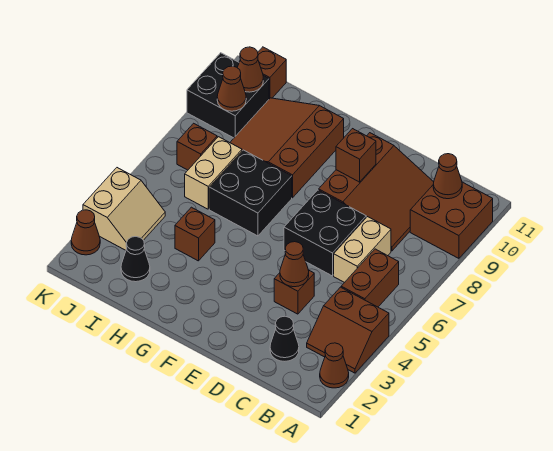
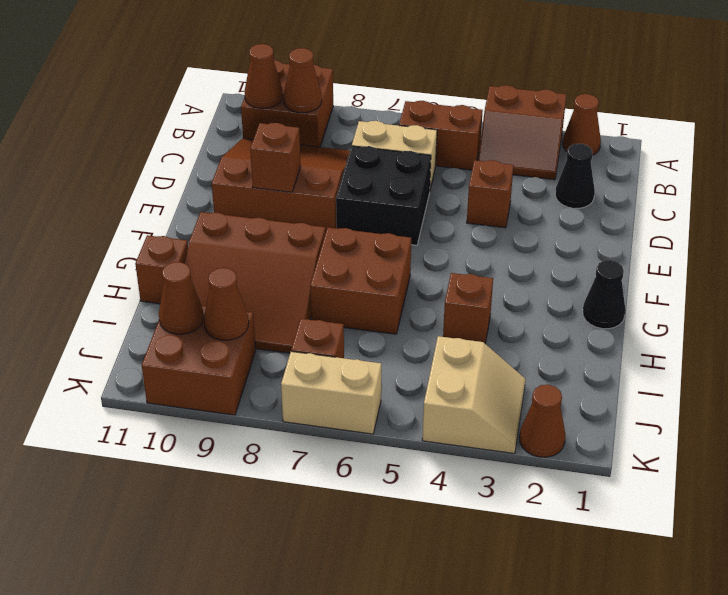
brown 2x2 slope [307,287,389,373] -> brown 2x2 slope turned to [478,85,566,180]
brown 1x1 cone [280,242,309,287] -> brown 1x1 cone moved to [284,48,322,113]
black 2x2 brick [209,150,292,236] -> brown 2x2 brick [310,228,411,334]
black 1x1 cone [121,237,150,282] -> black 1x1 cone moved to [583,260,626,329]
tan 1x2 brick [185,137,242,209] -> tan 1x2 brick moved to [281,351,381,434]
tan 2x2 slope [83,168,165,250] -> tan 2x2 slope turned to [422,336,525,453]
black 2x2 brick [187,53,269,138] -> brown 2x2 brick [142,306,256,415]
brown 1x1 brick [258,47,286,99] -> brown 1x1 brick moved to [135,235,188,304]

